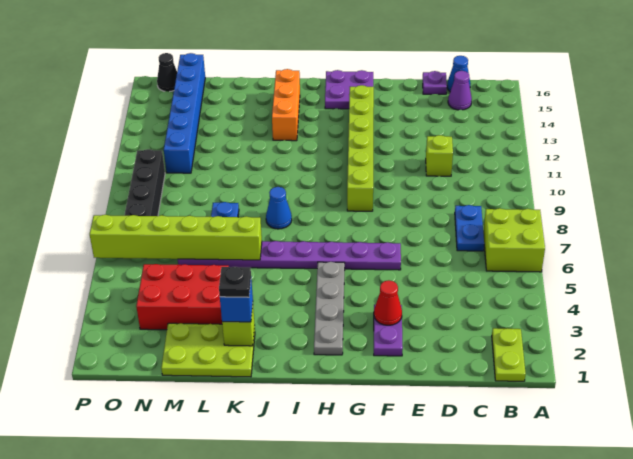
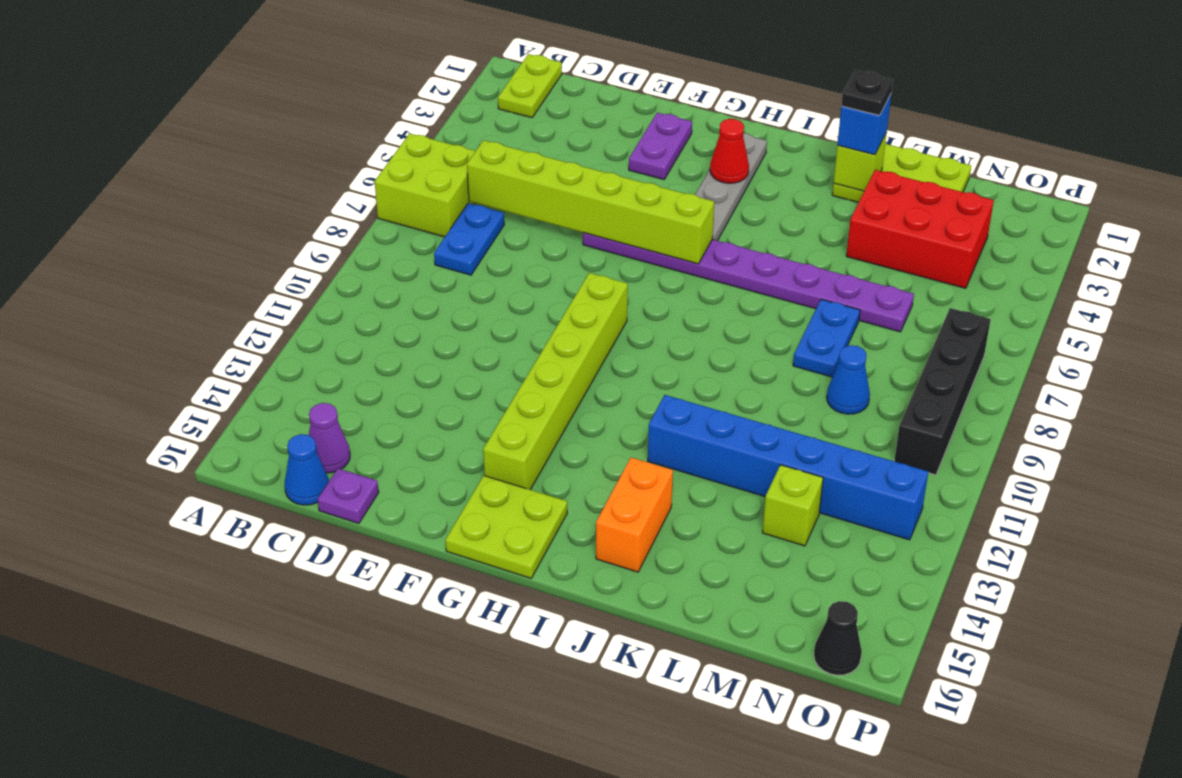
lime 1x1 brick [426,135,453,176] -> lime 1x1 brick moved to [762,465,823,546]
red 1x1 cone [374,280,402,325] -> red 1x1 cone moved to [710,119,749,183]
purple 2x2 plate [325,70,373,109] -> lime 2x2 plate [446,476,567,578]
blue 1x1 cone [266,187,292,229] -> blue 1x1 cone moved to [827,345,870,414]
orange 1x3 brick [272,69,300,141] -> orange 1x2 brick [596,458,673,572]
lime 1x6 brick [90,215,262,260] -> lime 1x6 brick moved to [467,140,714,264]
blue 1x6 brick [164,53,205,173] -> blue 1x6 brick turned to [648,395,928,540]

